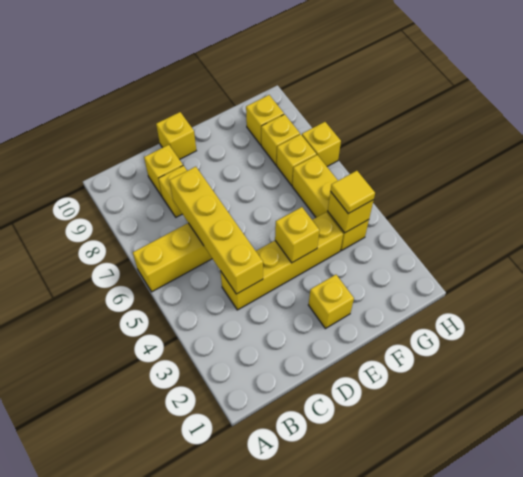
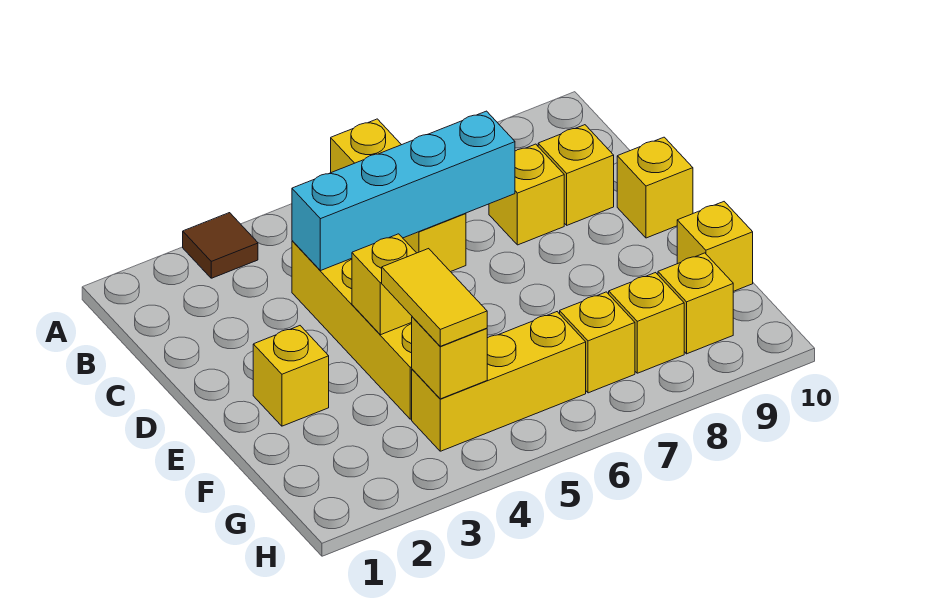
none -> brown 1x1 tile [183,213,258,278]
yellow 1x4 brick [169,167,263,294] -> cyan 1x4 brick [292,111,515,271]
yellow 1x1 tile [330,171,375,214] -> yellow 1x2 tile [382,249,487,346]
yellow 1x1 brick [302,122,341,166] -> yellow 1x1 brick moved to [677,202,753,291]

